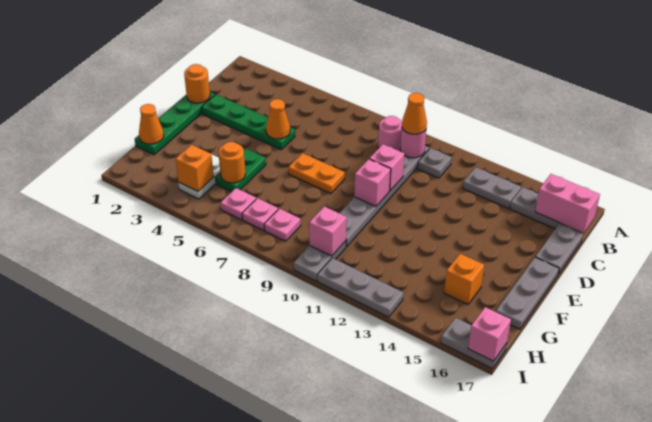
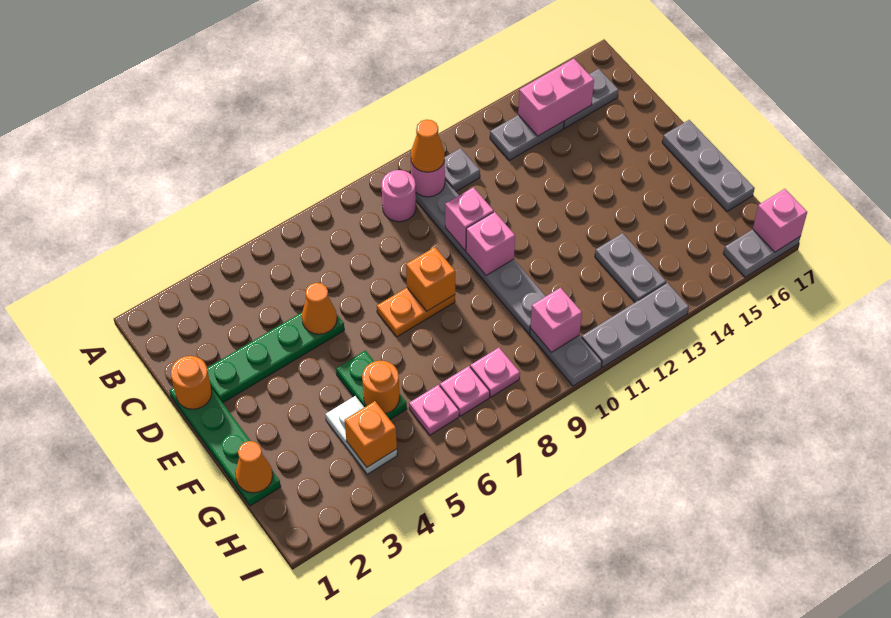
pink 1x2 brick [535,174,600,233] -> pink 1x2 brick moved to [518,59,594,136]
grey 1x2 plate [536,224,583,274] -> grey 1x2 plate moved to [595,233,666,302]
orange 1x1 brick [444,254,484,304] -> orange 1x1 brick moved to [406,247,455,311]

